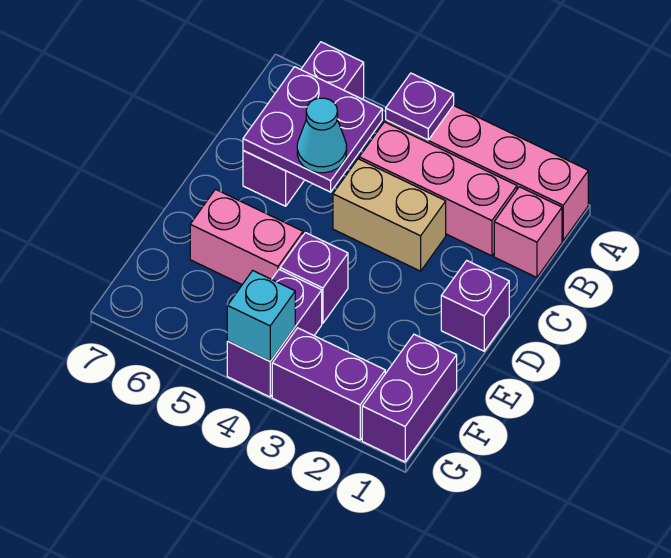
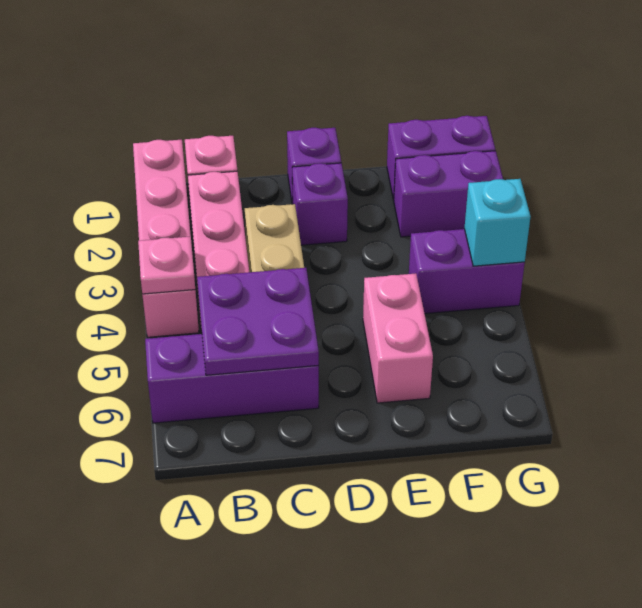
purple 1x1 plate [386,73,454,140] -> pink 1x1 plate [138,236,195,294]
cyan 1x1 cone [297,98,347,173] -> none
purple 1x1 brick [280,233,348,323] -> purple 1x1 brick moved to [292,163,348,245]
purple 1x2 brick [272,328,385,440] -> purple 1x2 brick turned to [394,151,503,237]

